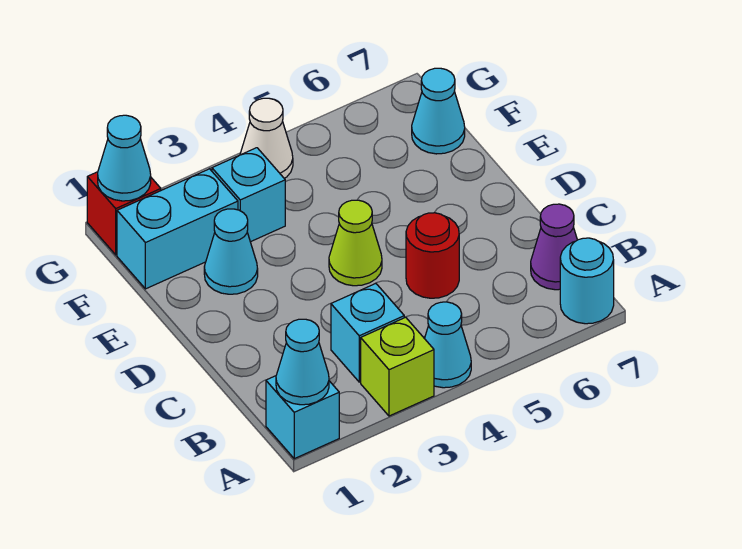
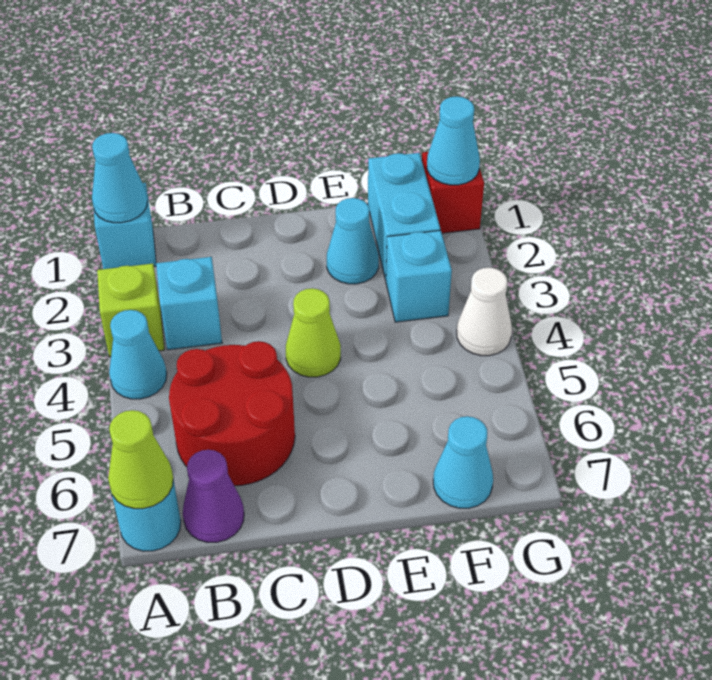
none -> lime 1x1 cone [108,410,173,509]
red 1x1 round brick [406,213,459,298] -> red 2x2 round brick [169,341,295,486]

